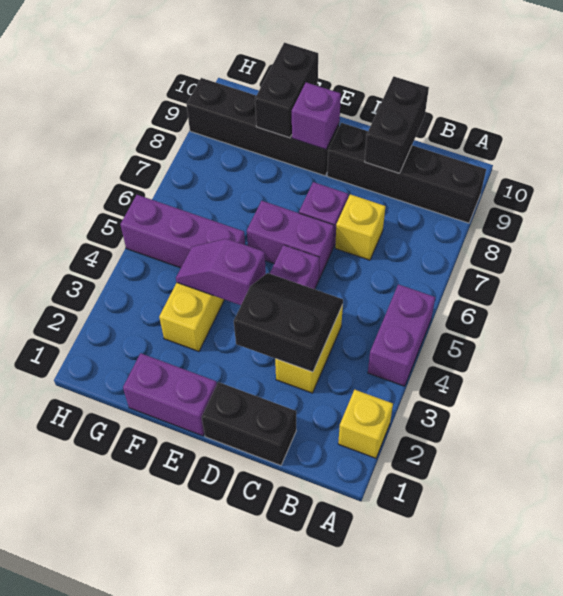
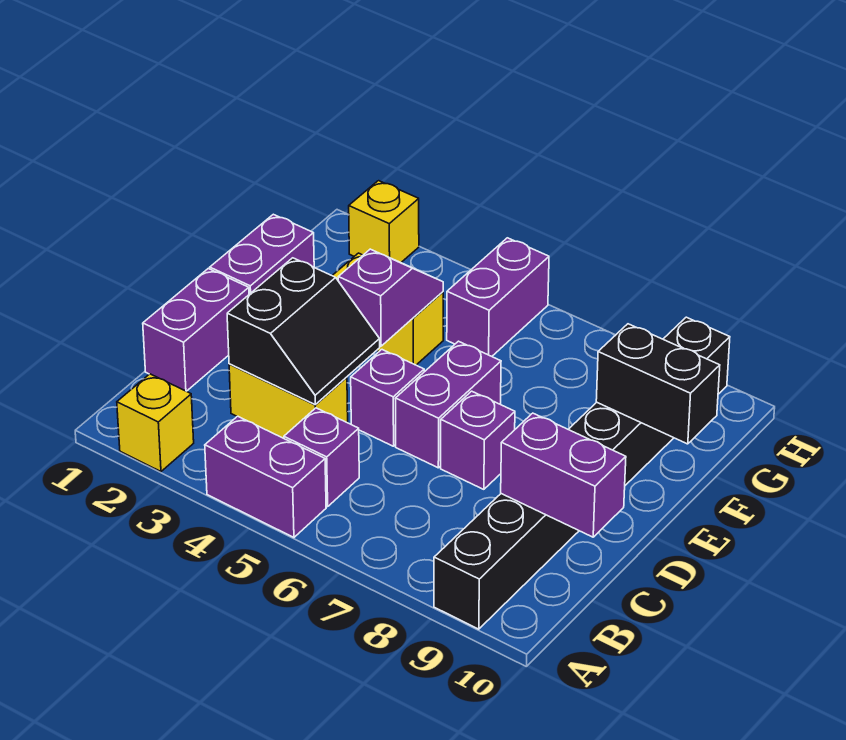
black 1x2 brick [202,382,296,466] -> purple 1x2 brick [143,269,249,391]
yellow 1x1 brick [335,194,385,260] -> yellow 1x1 brick moved to [349,181,419,262]
black 1x2 brick [365,77,429,173] -> purple 1x2 brick [501,413,626,537]
purple 1x1 brick [292,83,341,149] -> purple 1x1 brick moved to [284,408,359,507]
purple 1x3 brick [120,195,245,268] -> purple 1x2 brick [447,238,549,356]

